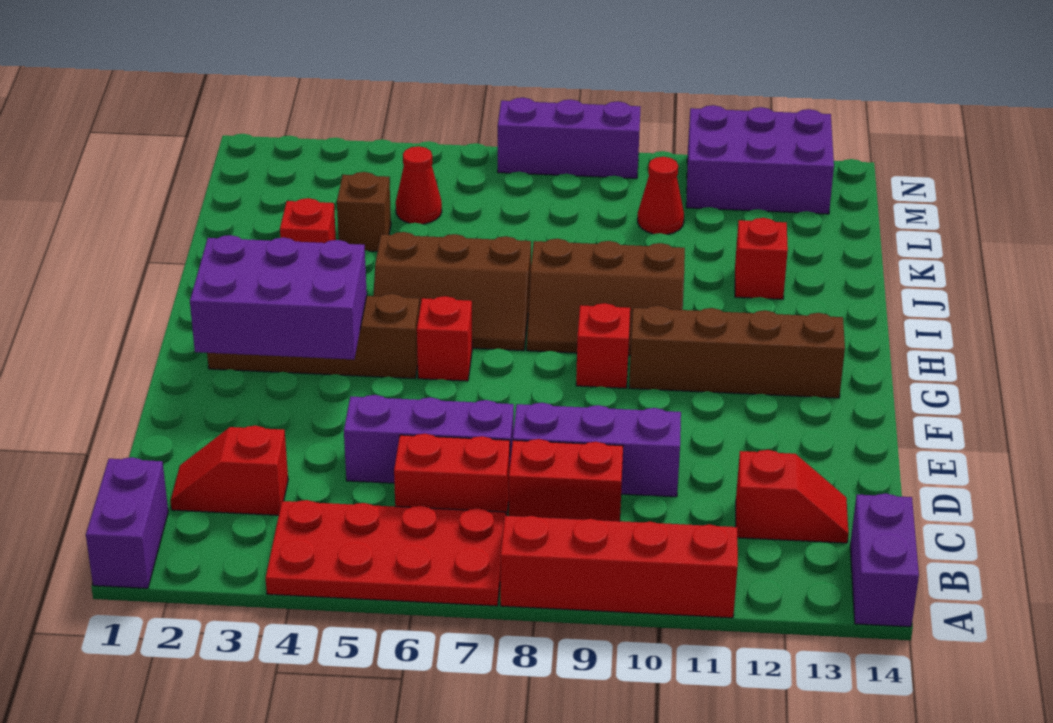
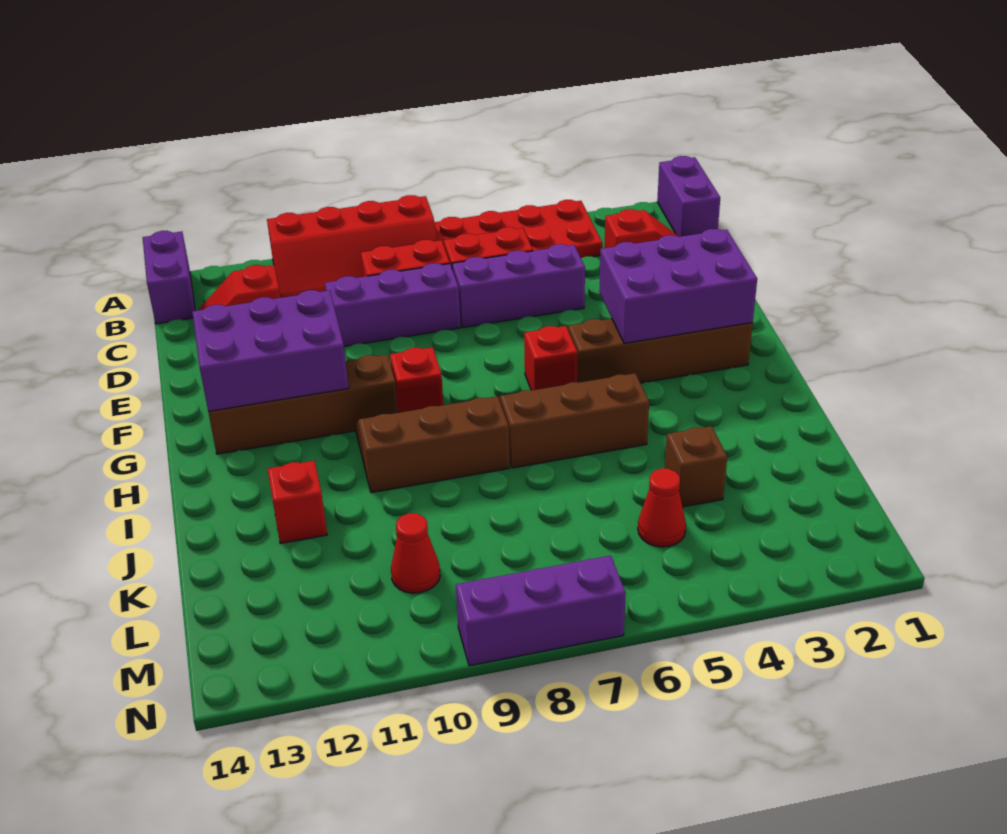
red 1x1 brick [280,198,336,243] -> none
purple 2x3 brick [686,105,834,214] -> purple 2x3 brick moved to [192,290,349,412]

